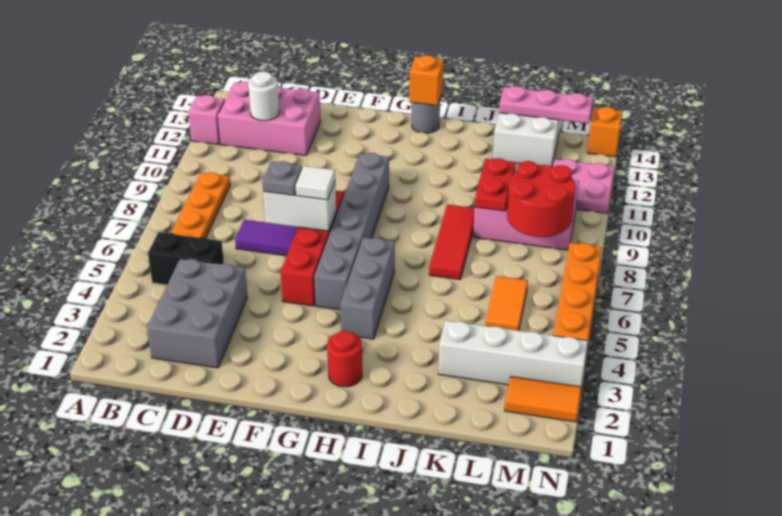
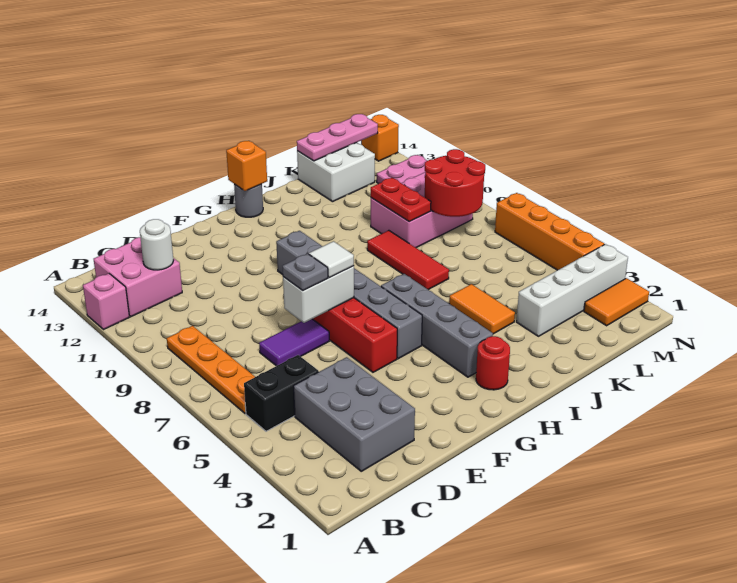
pink 2x3 brick [218,82,321,155] -> pink 2x2 brick [94,237,182,317]
grey 1x3 brick [340,237,395,339] -> grey 1x4 brick [381,274,493,377]
orange 1x2 tile [485,276,528,331] -> orange 1x2 tile moved to [449,284,515,334]

